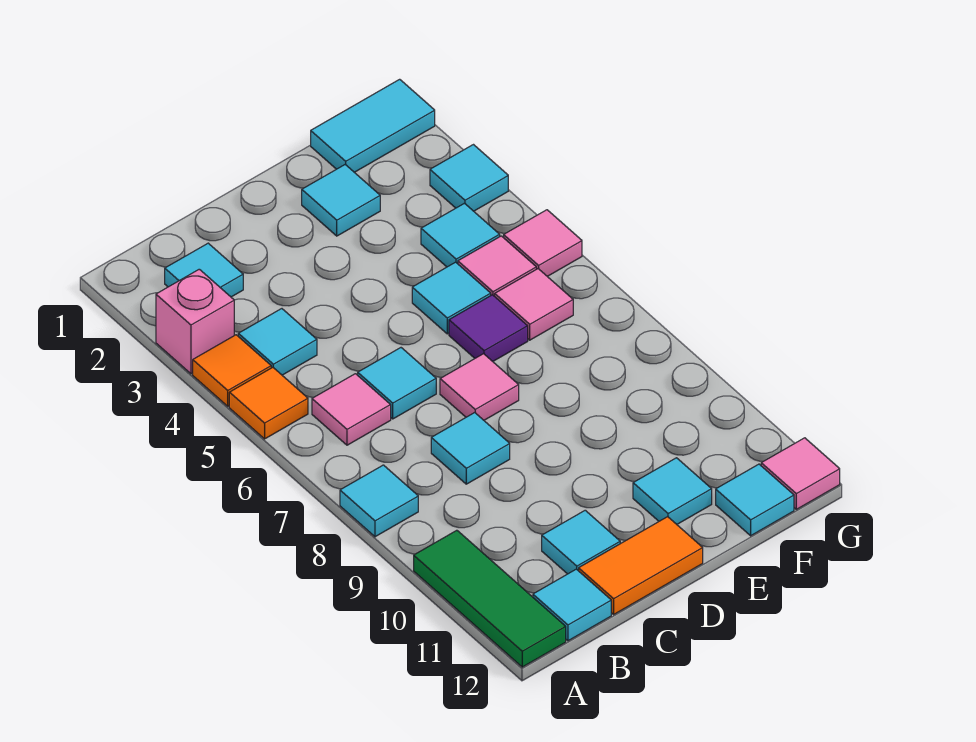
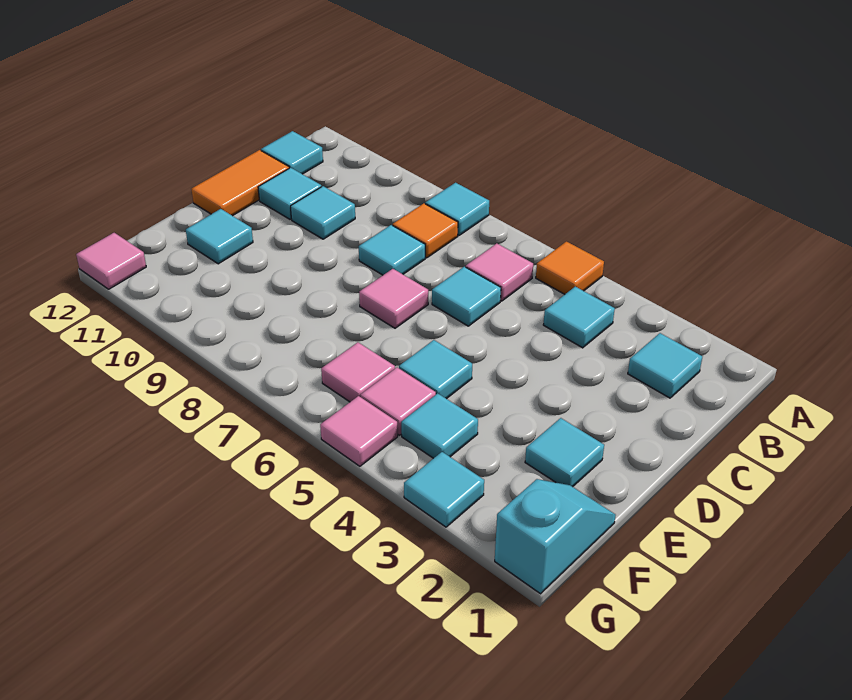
pink 1x1 brick [156,269,234,374] -> none
orange 1x1 tile [193,335,271,406] -> orange 1x1 tile moved to [393,203,458,258]
green 1x3 tile [414,530,566,667] -> none
purple 1x1 tile [449,295,528,361] -> none
cyan 1x2 tile [311,79,435,172] -> cyan 1x2 slope [495,479,616,594]
cyan 1x1 tile [716,464,794,536] -> cyan 1x1 tile moved to [290,186,355,239]

